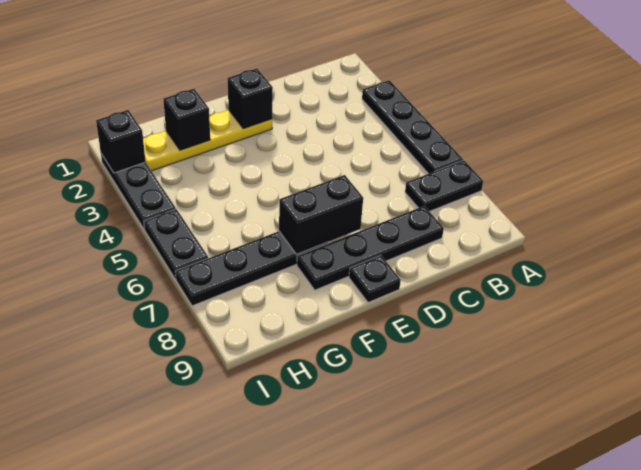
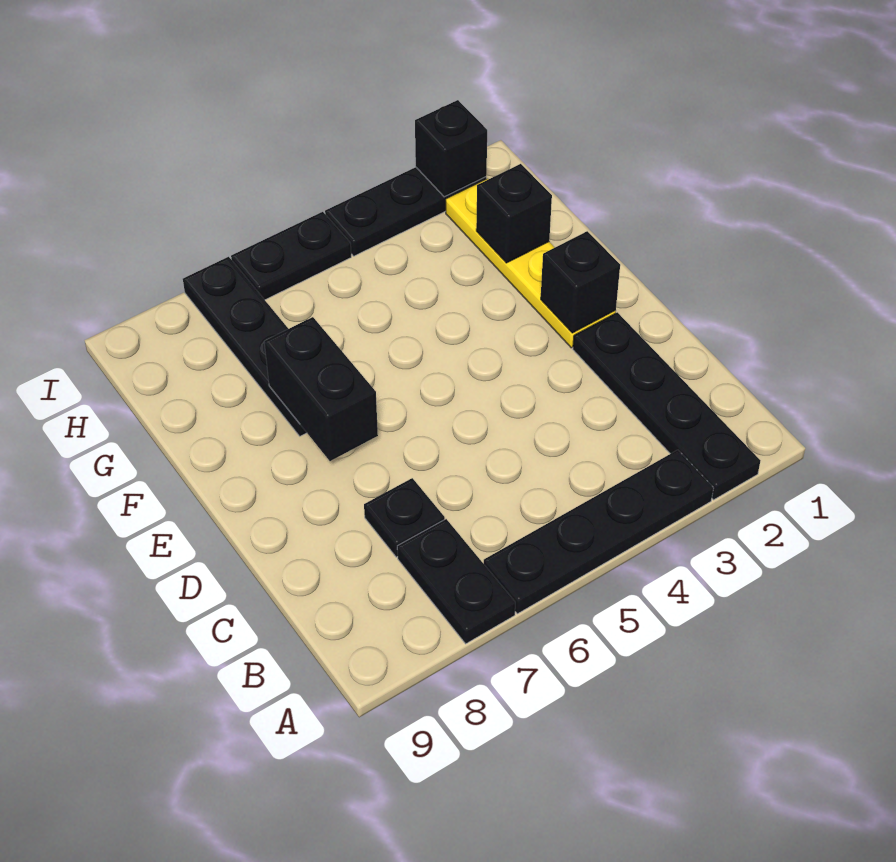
black 1x4 plate [297,206,444,290] -> black 1x4 plate moved to [573,312,760,500]
black 1x1 plate [349,256,401,303] -> black 1x1 plate moved to [364,478,445,557]

